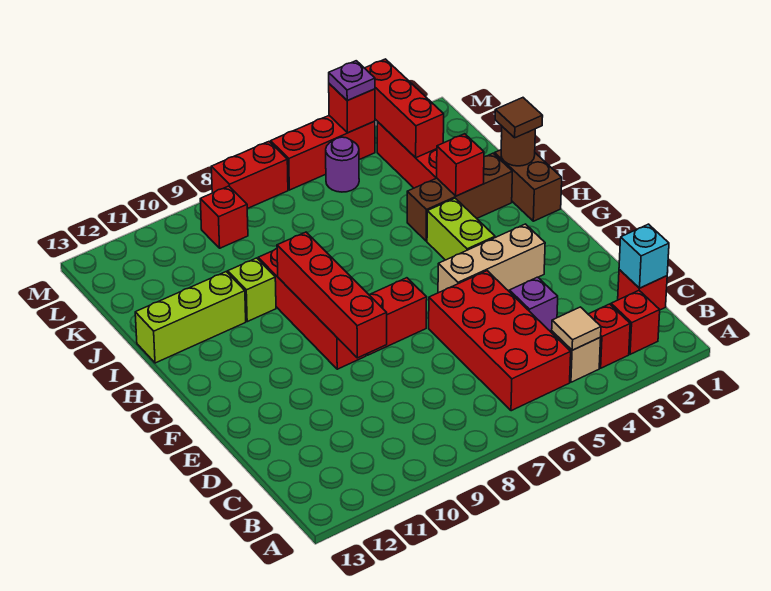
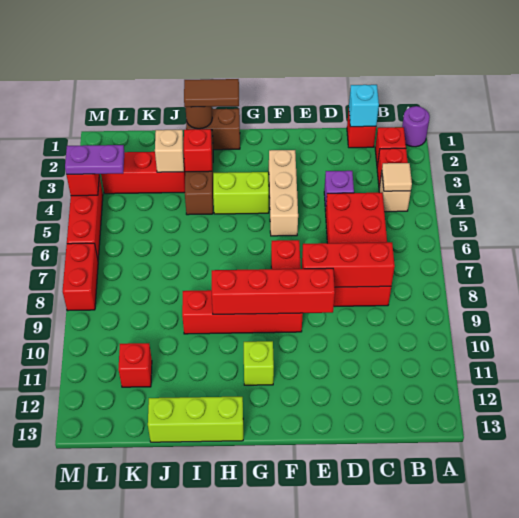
red 2x4 brick [429,271,571,411] -> red 2x4 brick turned to [326,193,391,306]
brown 1x1 tile [495,98,543,138] -> brown 1x2 tile [184,79,239,107]
lime 1x1 brick [228,258,276,322] -> lime 1x1 brick moved to [244,341,274,385]
lime 1x3 brick [135,272,246,363] -> lime 1x3 brick turned to [148,397,243,442]
none -> tan 1x1 brick [155,130,184,172]
red 1x3 brick [365,59,444,158] -> red 1x3 brick moved to [302,242,395,287]
purple 1x1 round brick [326,137,359,192] -> purple 1x1 round brick moved to [402,106,430,147]
red 1x1 brick [200,186,248,248] -> red 1x1 brick moved to [119,343,152,387]
purple 1x1 plate [329,61,375,101] -> purple 1x2 plate [65,145,125,174]

